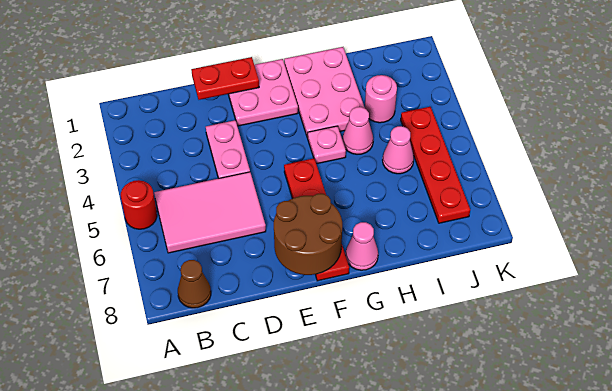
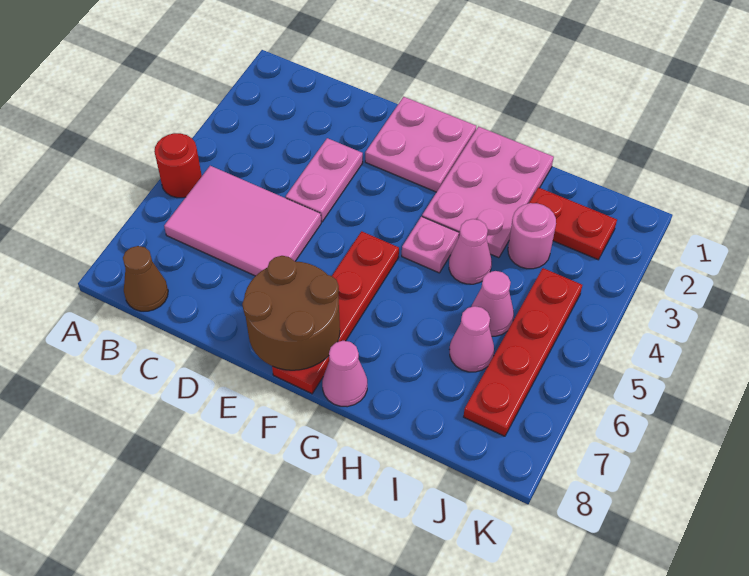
red 1x2 plate [191,57,259,100] -> red 1x2 plate moved to [529,187,617,260]
none -> pink 1x1 cone [450,306,494,372]

